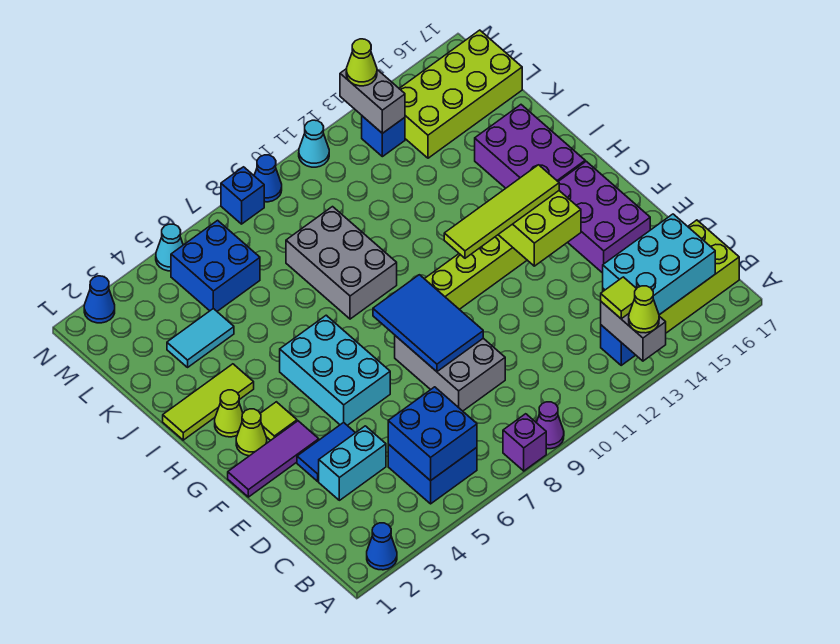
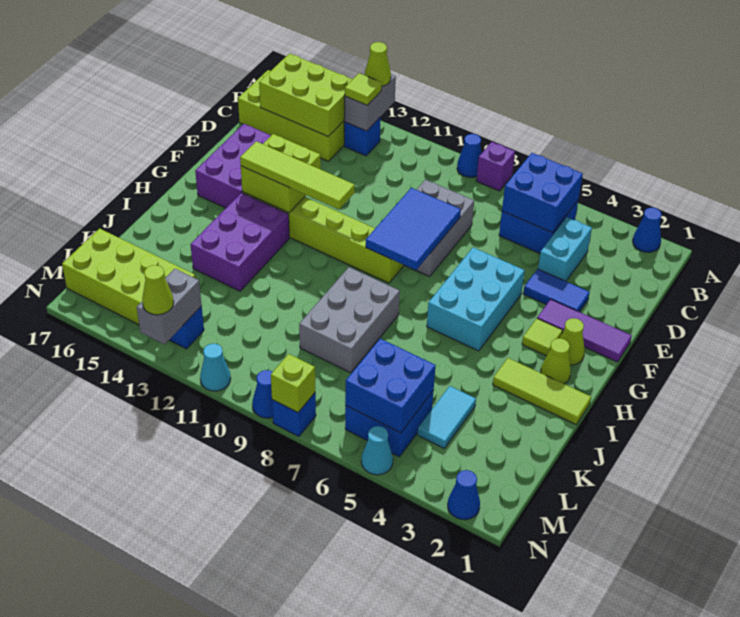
purple 1x1 cone [536,402,564,449] -> blue 1x1 cone [457,134,482,177]
cyan 2x3 brick [603,214,715,315] -> lime 2x3 brick [259,54,352,136]
cyan 1x2 brick [319,426,386,500] -> cyan 1x2 brick turned to [538,217,592,281]
purple 2x3 brick [475,105,585,188] -> purple 2x3 brick moved to [190,193,289,291]
cyan 1x2 tile [167,309,234,367] -> cyan 1x2 tile turned to [418,386,476,448]
none -> blue 2x2 brick [345,339,436,433]
none -> lime 1x1 brick [271,354,315,412]

